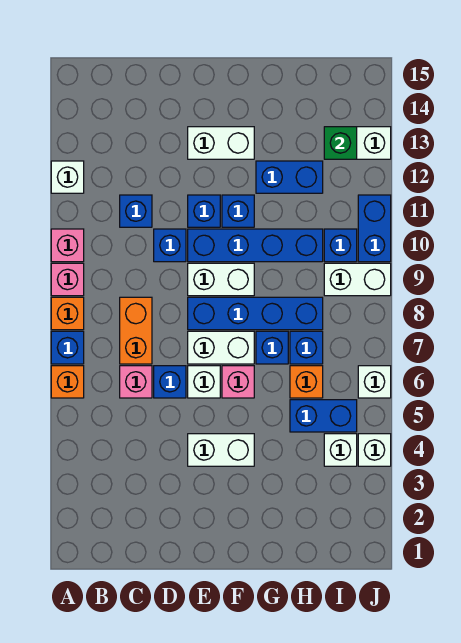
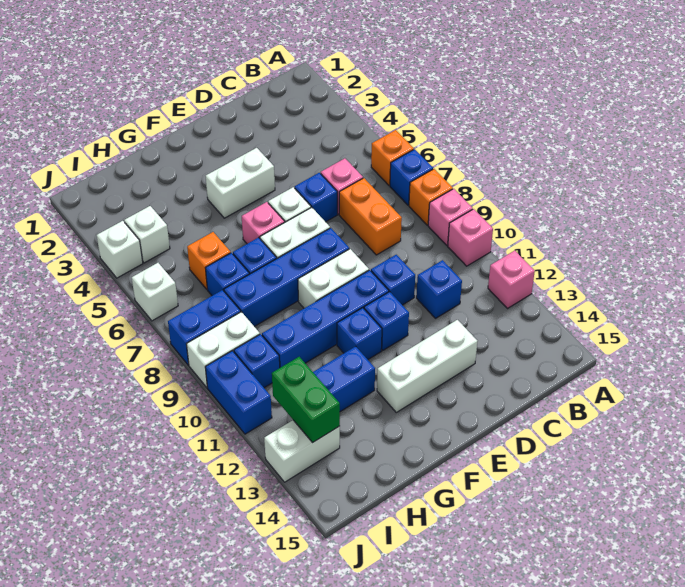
white 1x1 brick [51,161,84,193] -> pink 1x1 brick [488,251,535,308]
white 1x2 brick [188,127,254,159] -> white 1x3 brick [377,320,477,412]
blue 1x2 brick [290,400,357,432] -> blue 1x2 brick moved to [168,290,241,365]
green 1x1 brick [324,127,357,159] -> green 1x2 brick [272,357,340,443]

